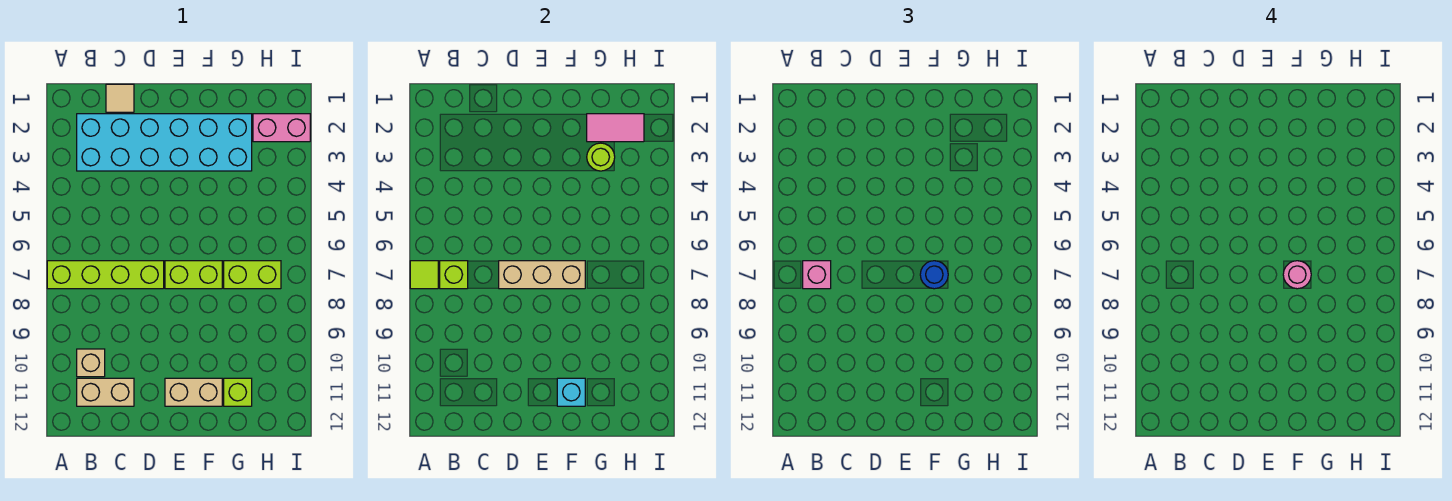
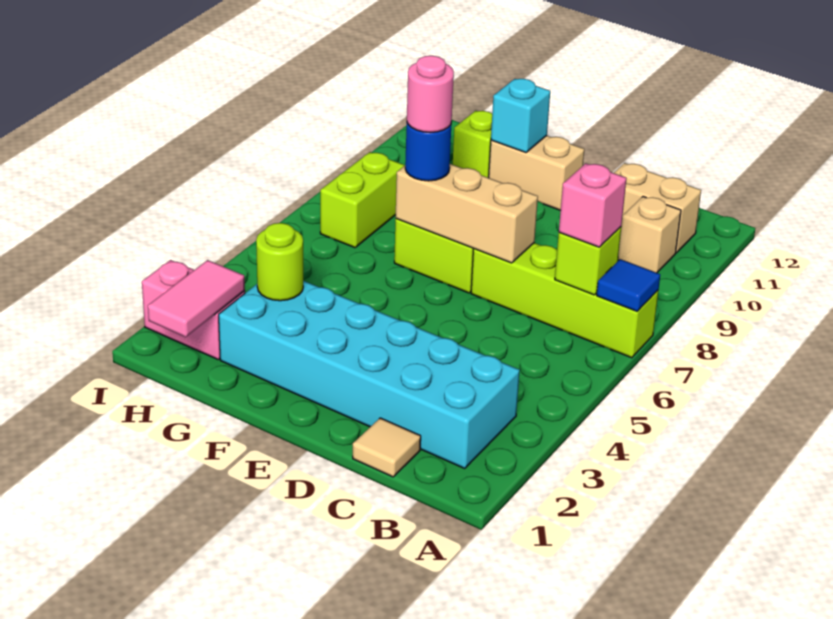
lime 1x1 tile [410,261,438,289] -> blue 1x1 tile [597,259,660,311]
pink 1x2 tile [587,114,644,142] -> pink 1x2 tile turned to [148,260,245,337]
lime 1x2 brick [224,261,281,289] -> lime 1x2 brick turned to [320,152,404,248]

